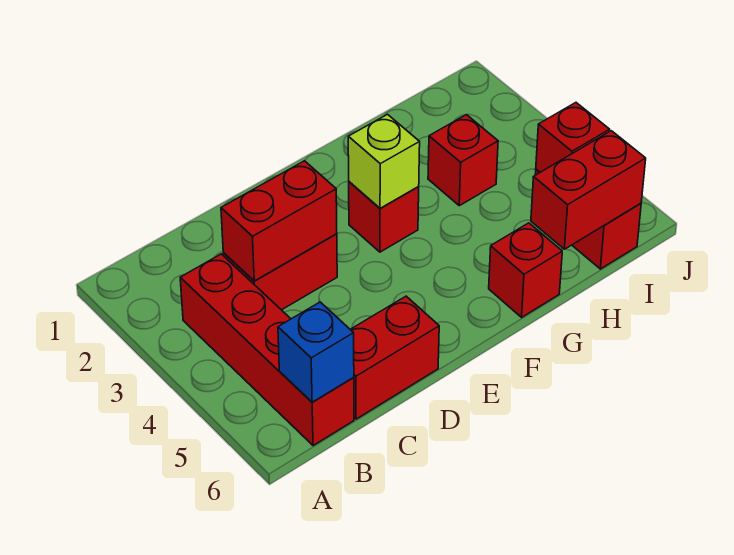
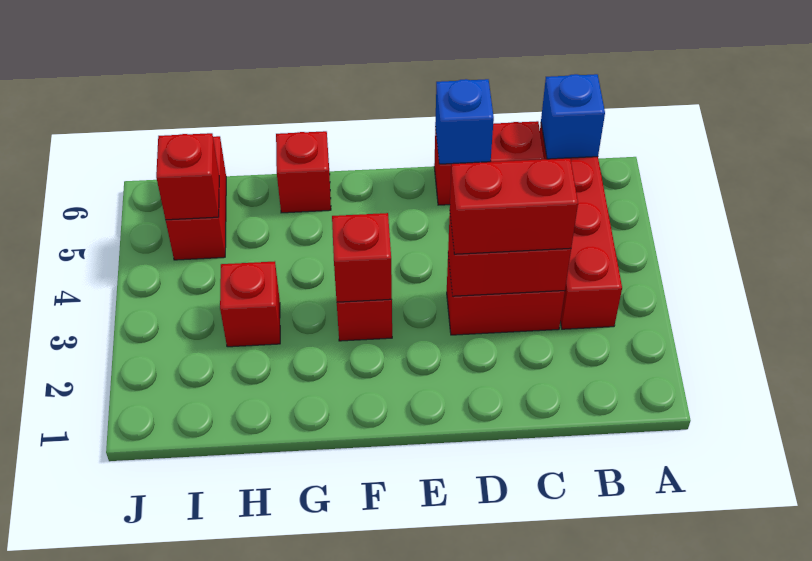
none -> blue 1x1 brick [435,79,494,164]
lime 1x1 brick [348,114,420,208] -> red 1x1 brick [332,213,392,302]
red 1x2 brick [531,131,646,249] -> red 1x2 brick moved to [450,158,578,254]

